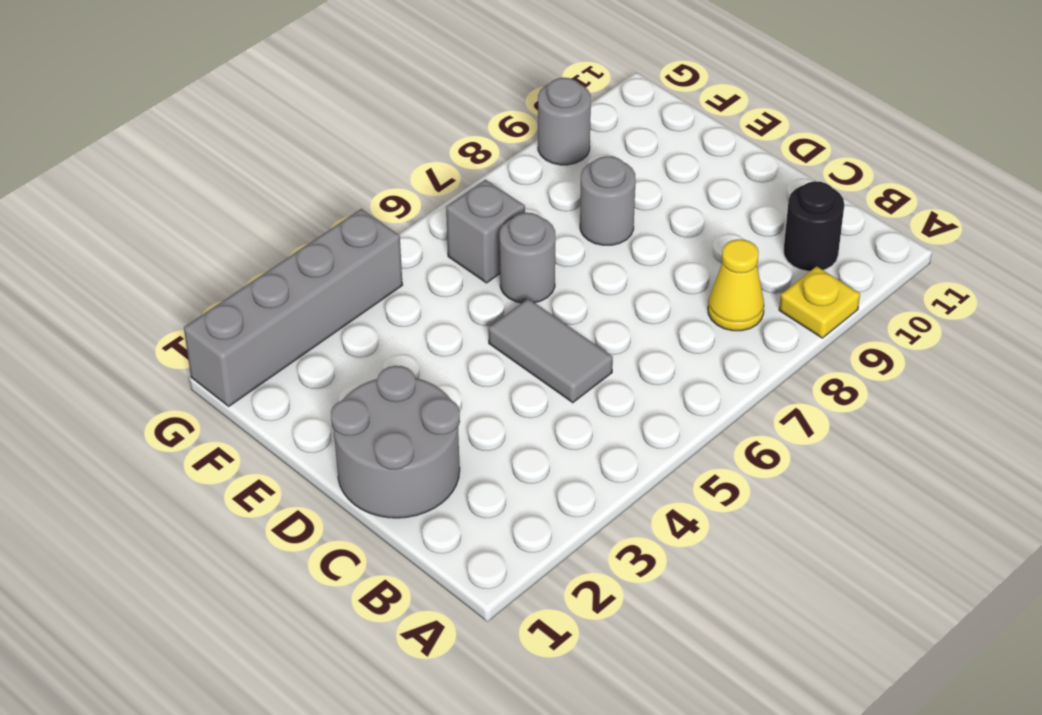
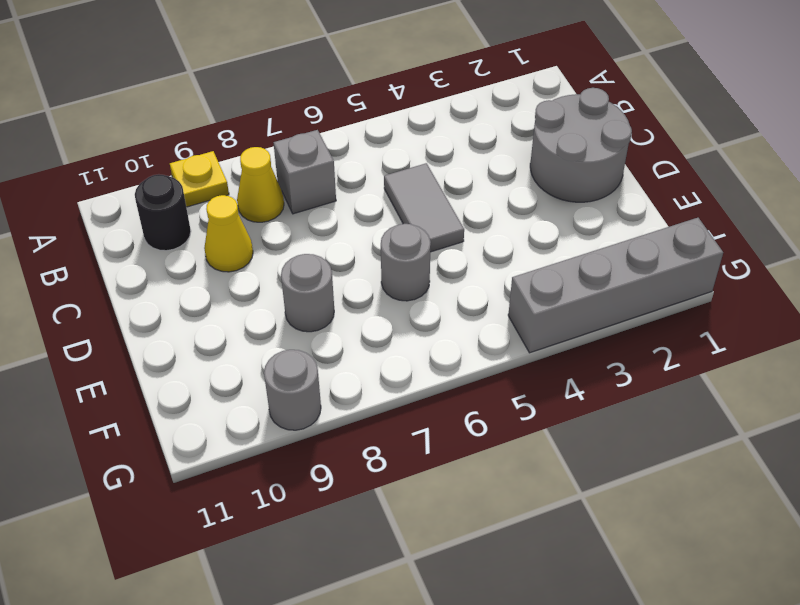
none -> yellow 1x1 cone [204,195,253,272]
grey 1x1 brick [446,180,525,283] -> grey 1x1 brick moved to [274,130,336,214]

